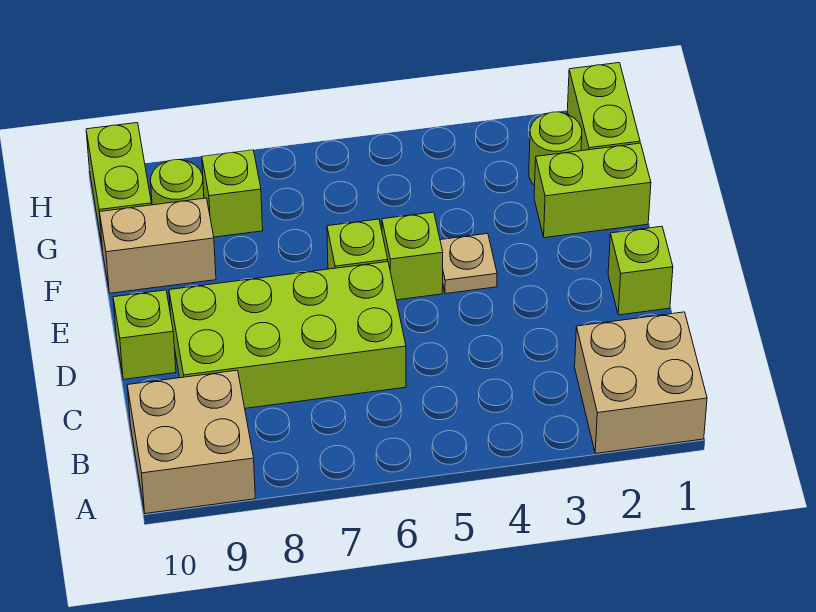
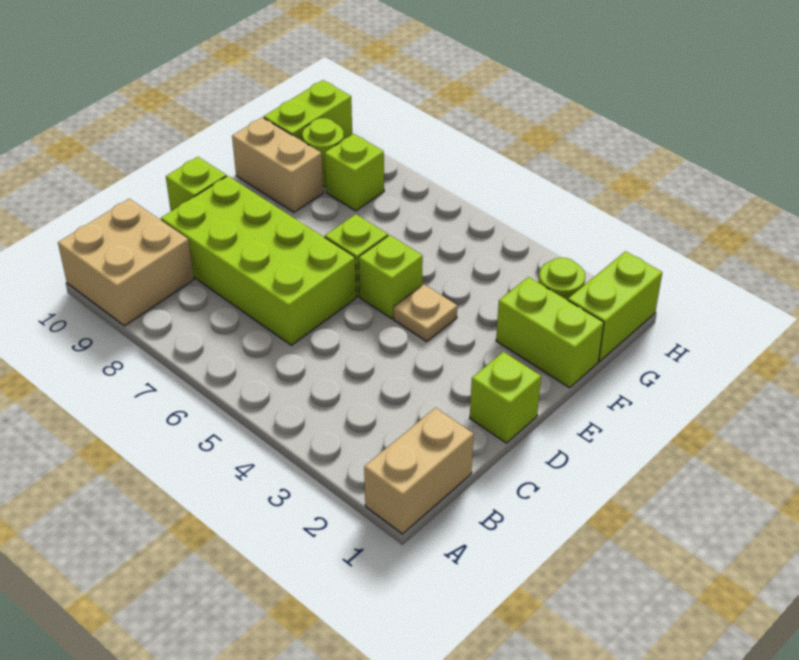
tan 2x2 brick [575,312,707,454] -> tan 1x2 brick [364,408,474,534]

